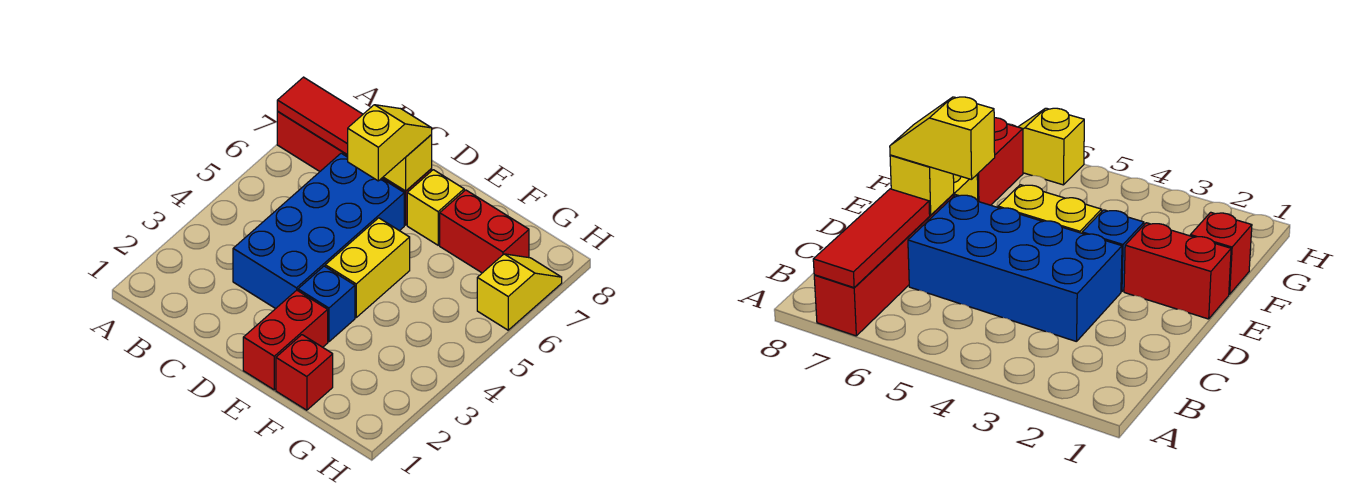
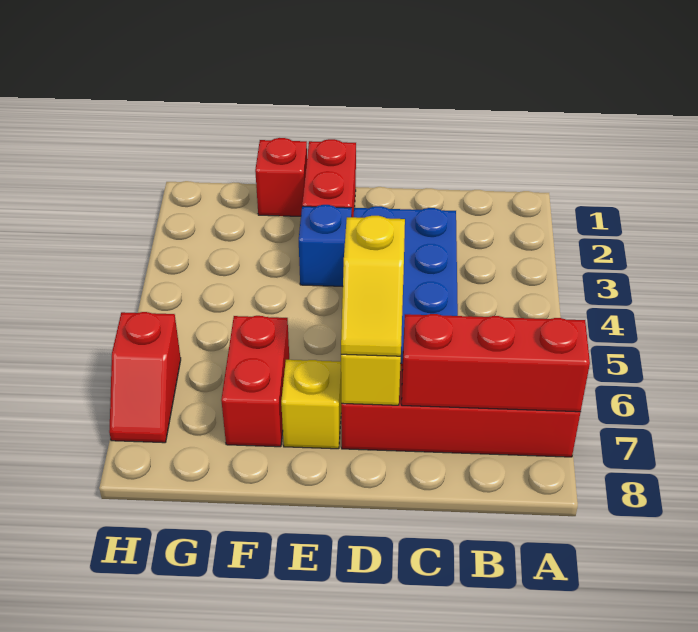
red 1x3 tile [277,77,363,155] -> red 1x3 brick [402,314,590,412]
yellow 1x2 brick [325,218,410,317] -> none
red 1x2 brick [440,190,529,273] -> red 1x2 brick turned to [221,316,289,447]
yellow 1x2 slope [477,254,562,330] -> red 1x2 slope [109,312,181,443]

